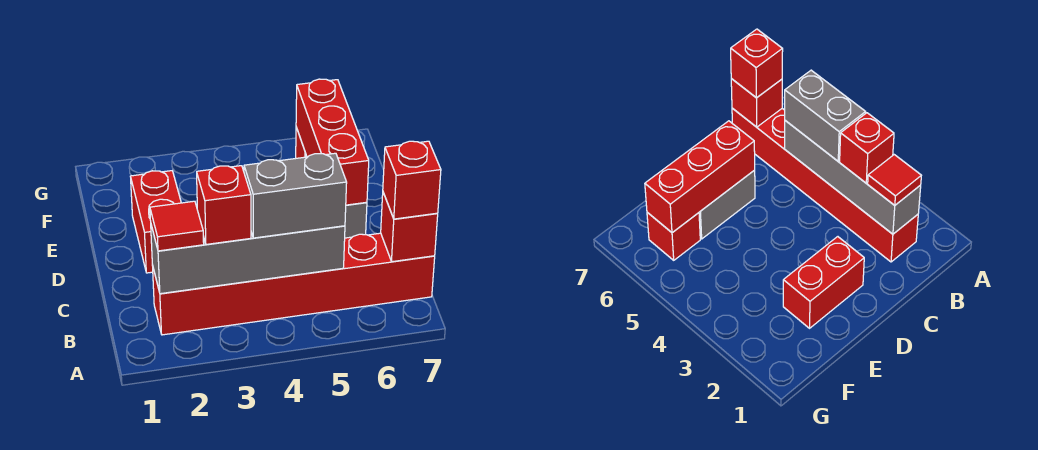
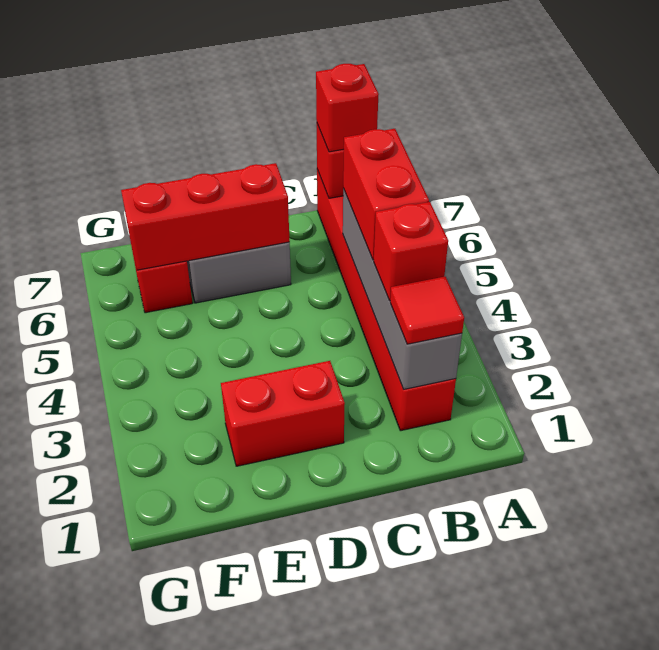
grey 1x2 brick [244,153,347,238] -> red 1x2 brick [343,129,429,260]

